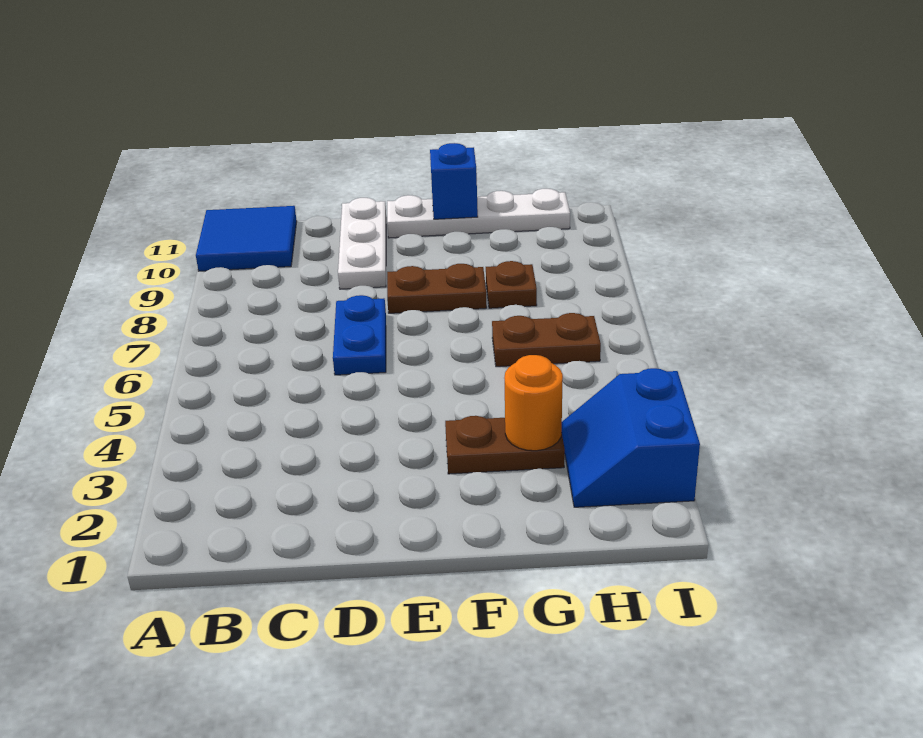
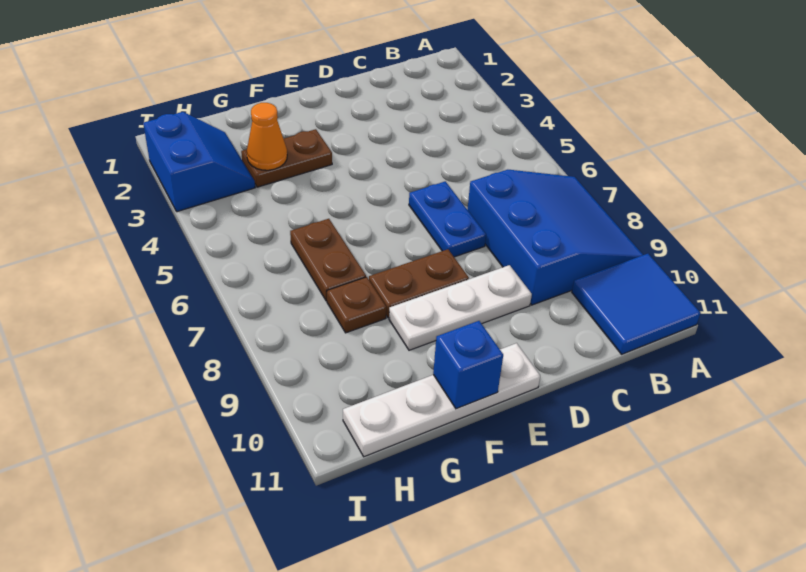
none -> blue 3x3 slope [467,170,643,305]
white 1x3 plate [338,198,386,289] -> white 1x3 plate turned to [389,265,532,350]
orange 1x1 round brick [504,355,563,451] -> orange 1x1 cone [247,103,287,170]
brown 1x2 plate [492,313,601,367] -> brown 1x2 plate turned to [290,219,366,301]

